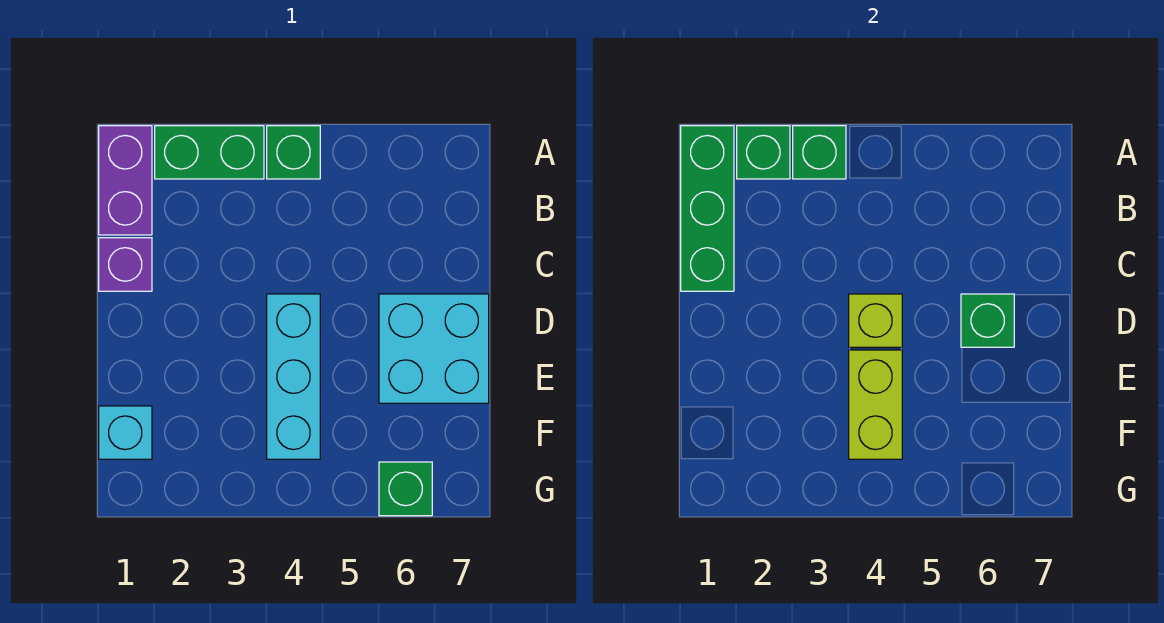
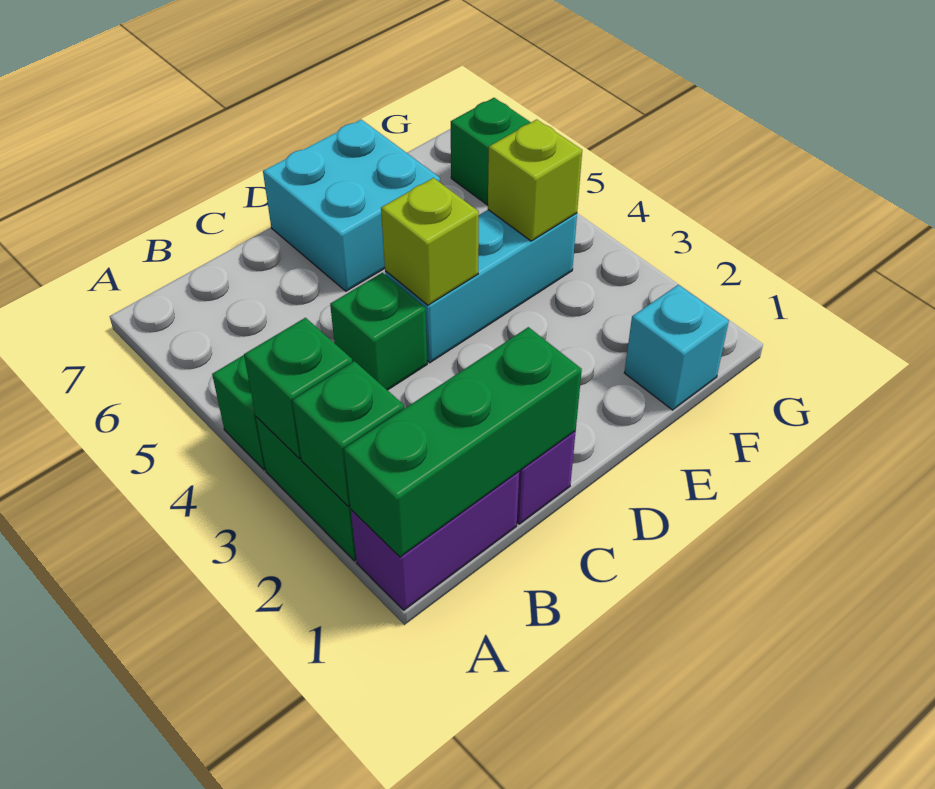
green 1x1 brick [961,294,1014,347] -> green 1x1 brick moved to [330,273,427,390]
lime 1x2 brick [849,350,902,459] -> lime 1x1 brick [488,119,582,241]

